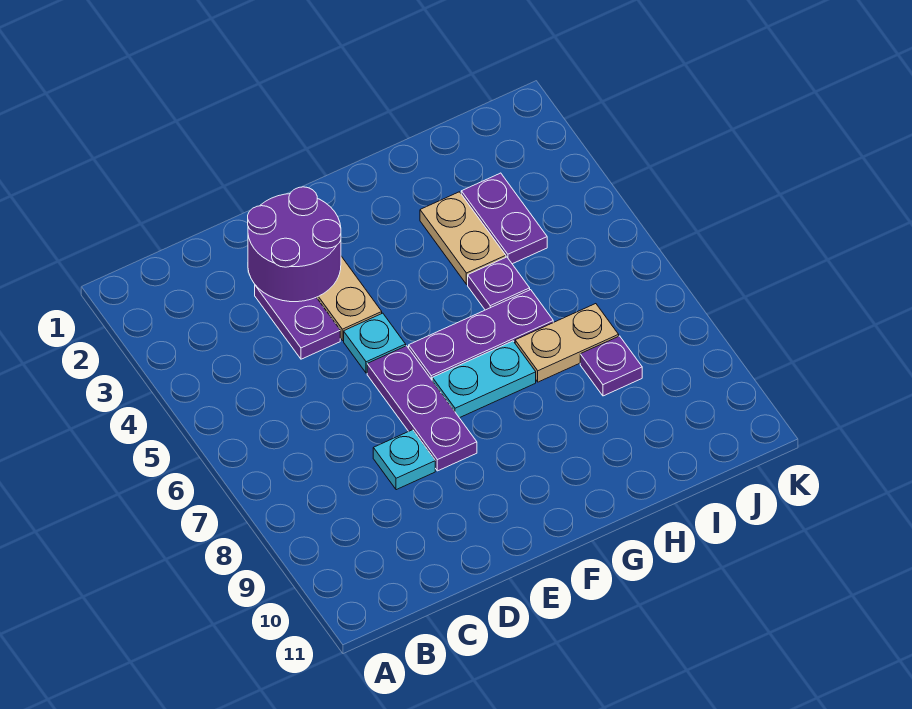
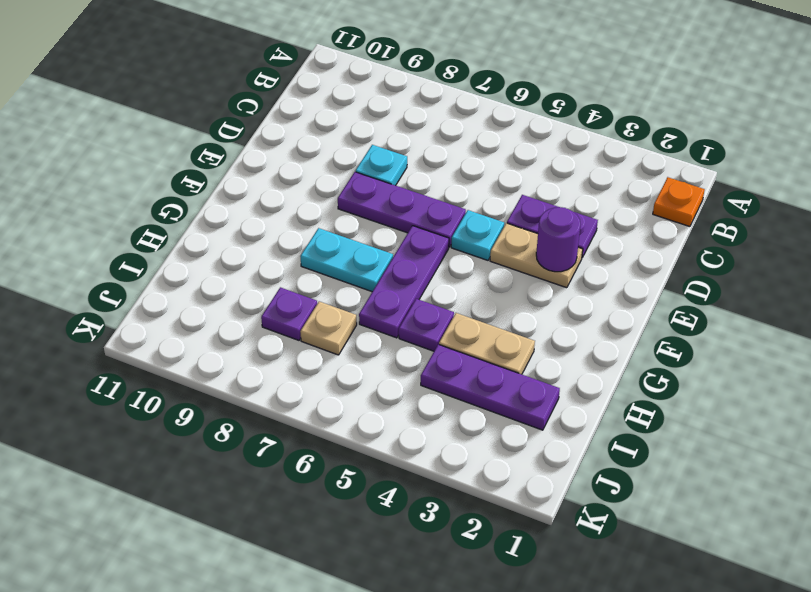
none -> orange 1x1 plate [653,177,705,227]
purple 2x2 round brick [248,187,341,302] -> purple 1x1 round brick [536,207,581,272]
cyan 1x2 plate [432,341,536,418] -> cyan 1x2 plate turned to [300,228,393,292]
tan 1x2 plate [515,304,619,382] -> tan 1x1 plate [300,301,357,355]
purple 1x2 plate [461,173,547,264] -> purple 1x3 plate [421,344,560,430]

